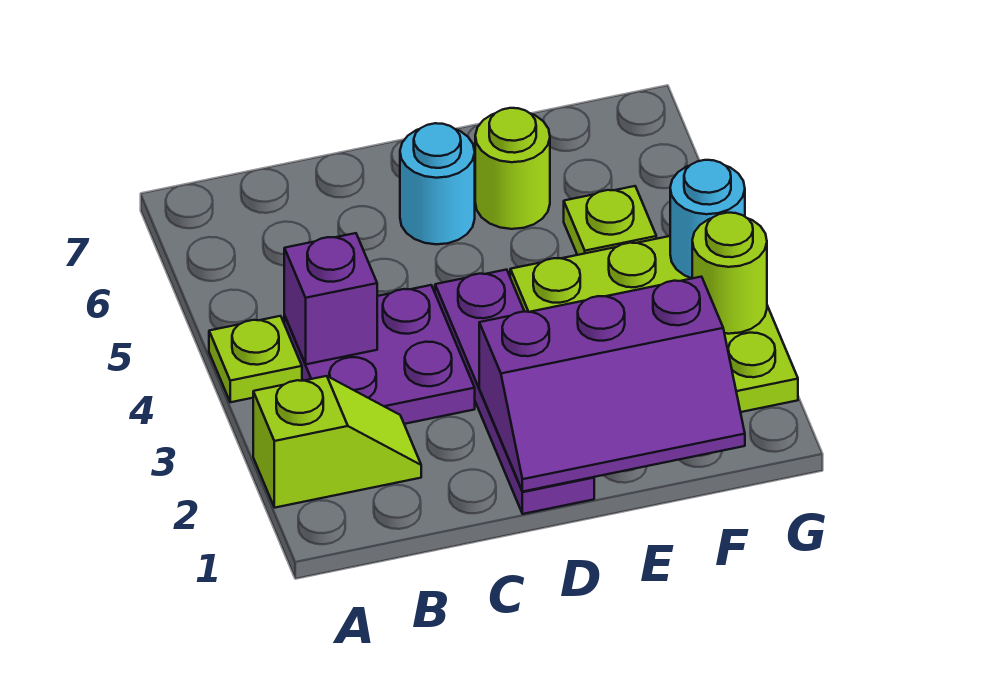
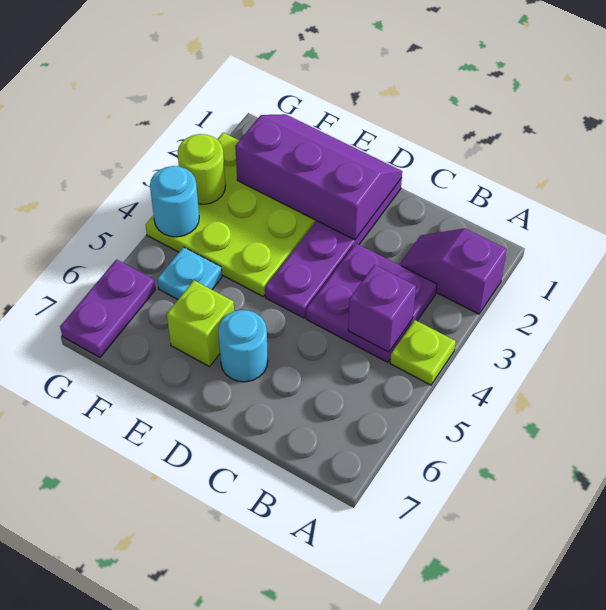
lime 1x2 slope [253,376,421,508] -> purple 1x2 slope [399,228,507,314]
lime 1x1 round brick [475,108,550,229] -> lime 1x1 brick [167,280,234,367]
lime 1x1 plate [564,186,656,255] -> cyan 1x1 plate [157,247,222,299]
none -> purple 1x2 plate [60,260,155,357]

